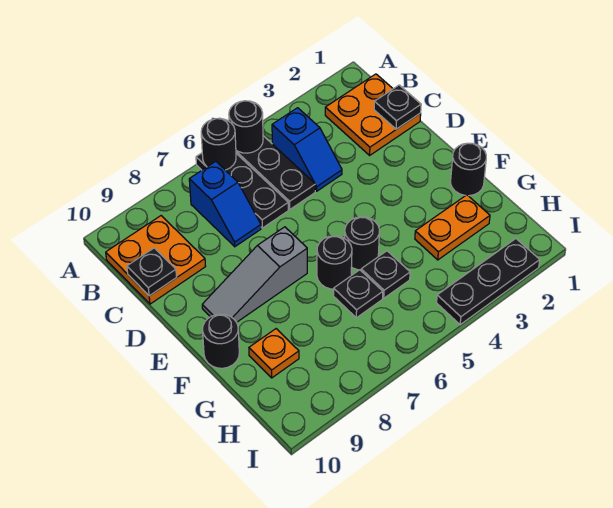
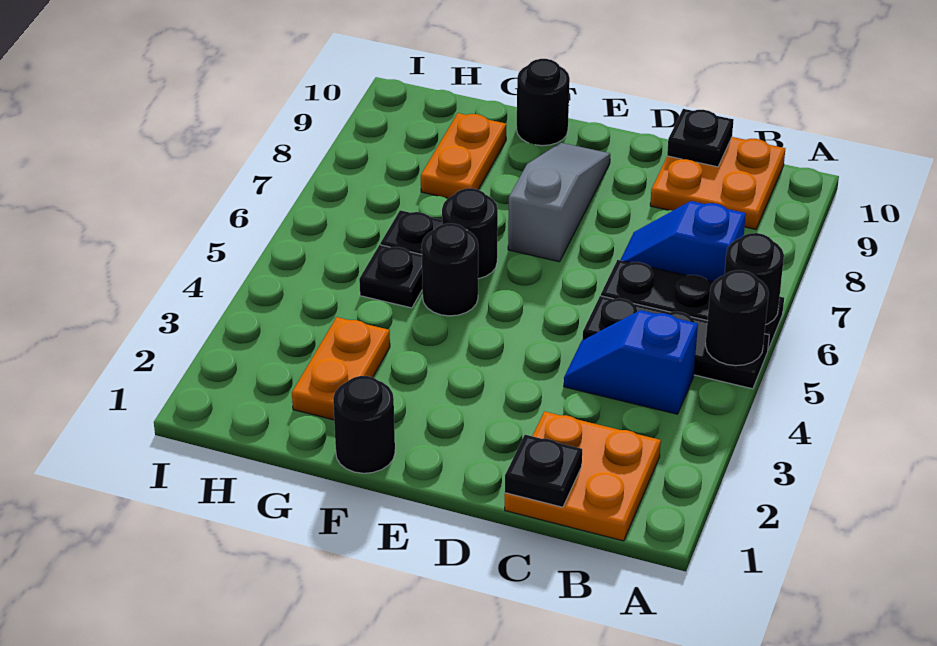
orange 1x1 plate [249,329,299,378] -> orange 1x2 plate [421,113,506,198]
black 1x3 plate [437,239,540,325] -> none

